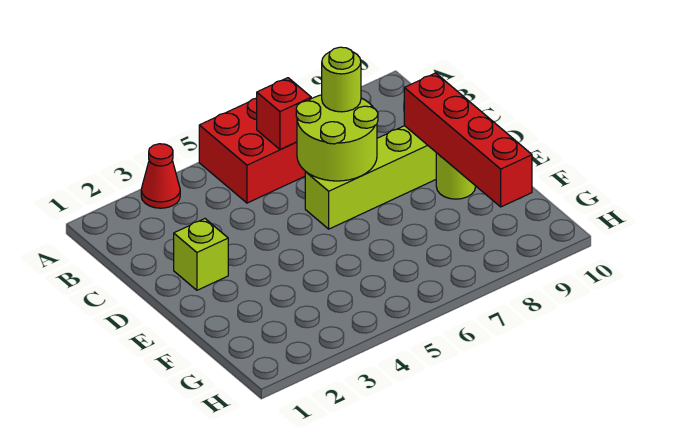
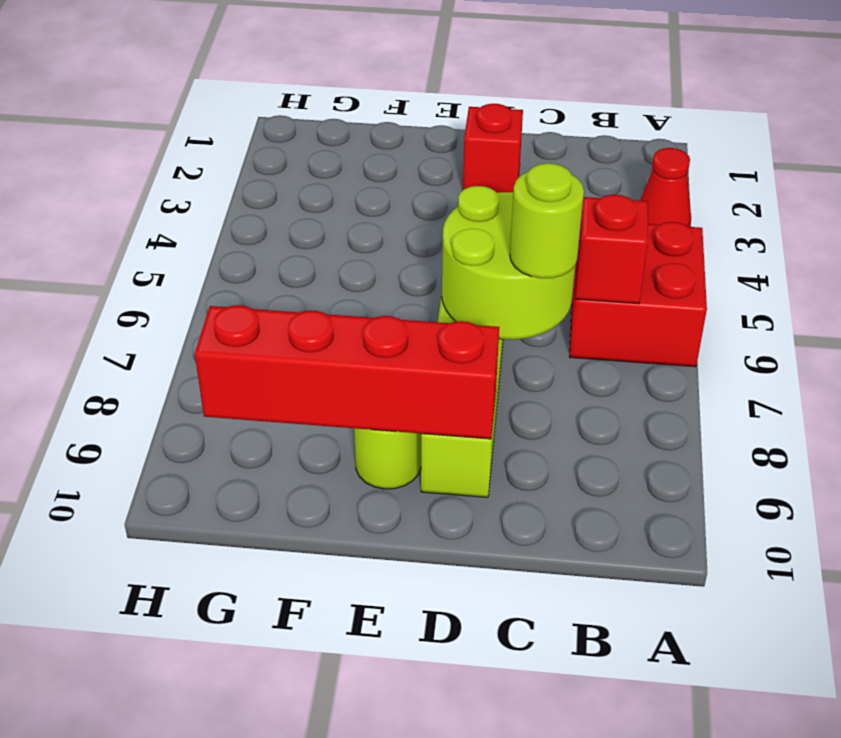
lime 1x1 brick [174,219,228,290] -> red 1x1 brick [463,104,523,193]

